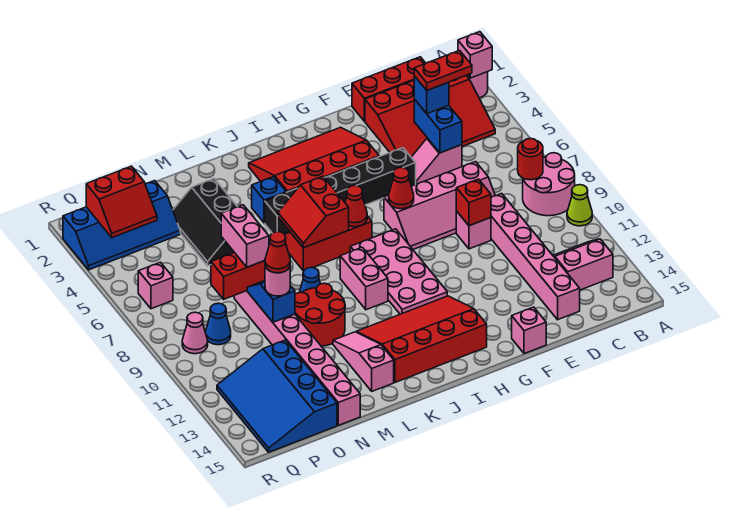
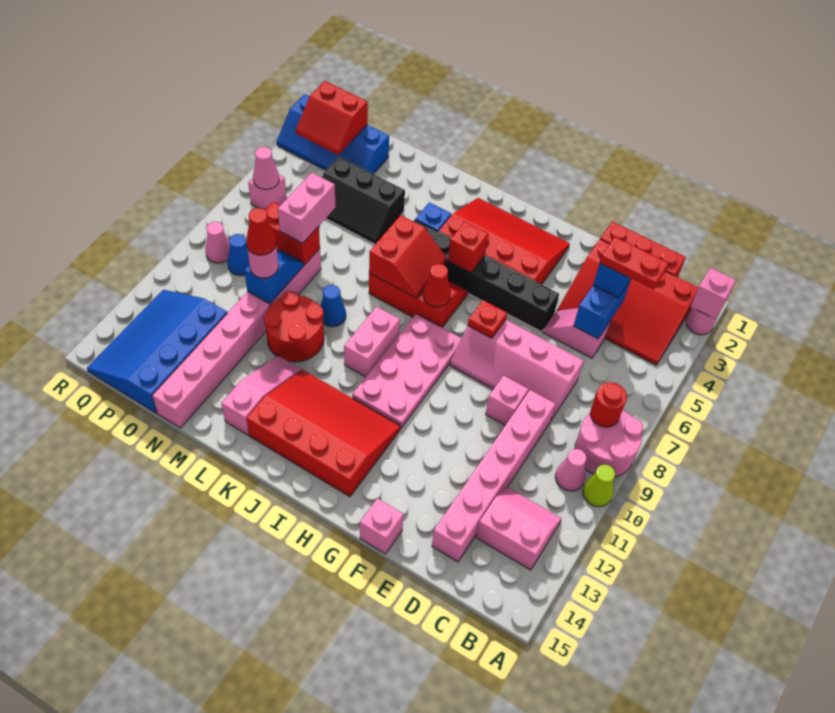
none -> pink 1x1 cone [555,449,587,491]
red 1x1 brick [456,179,491,226] -> red 1x1 brick moved to [448,222,488,273]
red 1x1 cone [389,167,414,209] -> red 1x1 plate [468,300,507,338]
red 2x2 slope [278,176,349,248] -> red 2x2 slope turned to [369,215,446,298]
black 2x3 slope [173,179,237,266] -> black 2x3 slope turned to [322,157,405,244]
none -> pink 1x1 cone [253,147,279,189]

